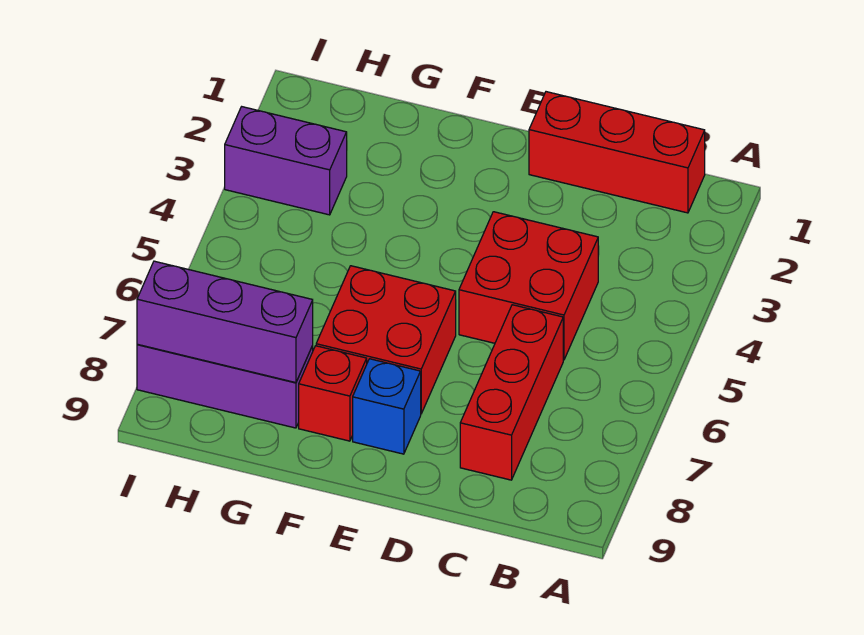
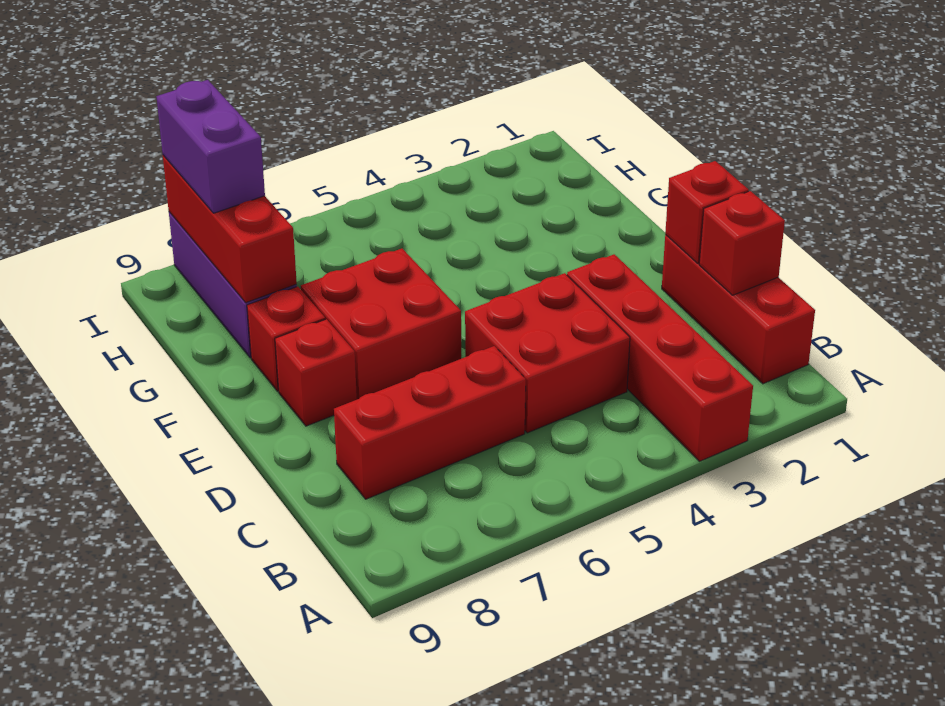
none -> red 1x4 brick [567,254,753,461]
none -> red 1x1 brick [699,191,785,295]
none -> red 1x1 brick [665,161,749,263]
blue 1x1 brick [353,359,421,454] -> red 1x1 brick [275,319,357,426]
purple 1x3 brick [137,261,313,383] -> red 1x3 brick [163,155,297,303]
purple 1x2 brick [225,107,347,215] -> purple 1x2 brick moved to [156,80,265,213]

